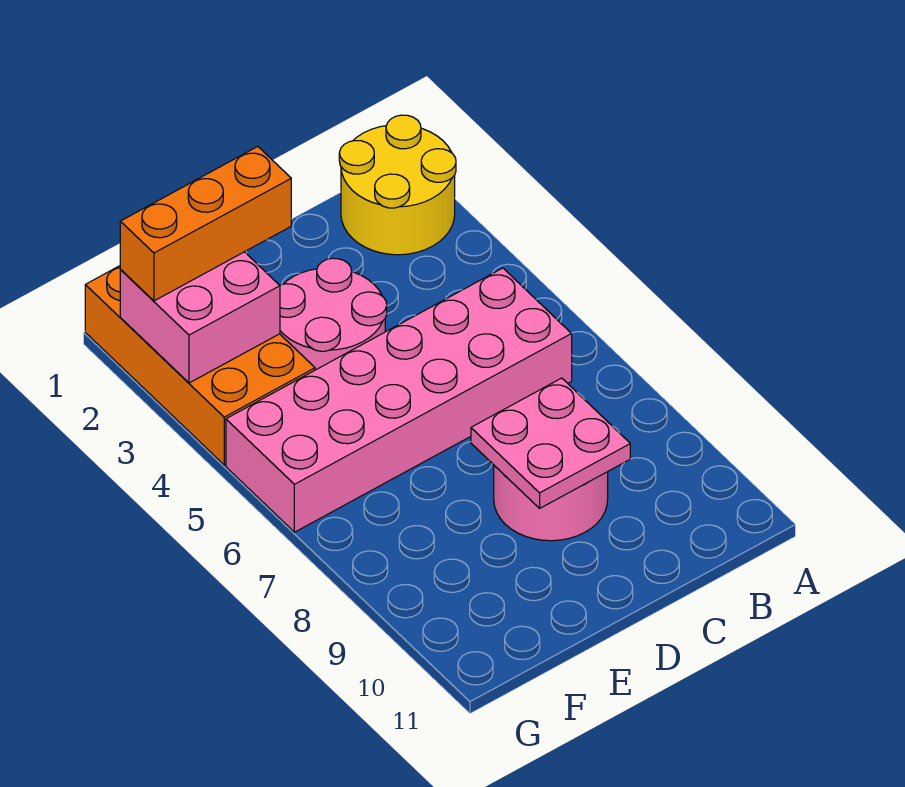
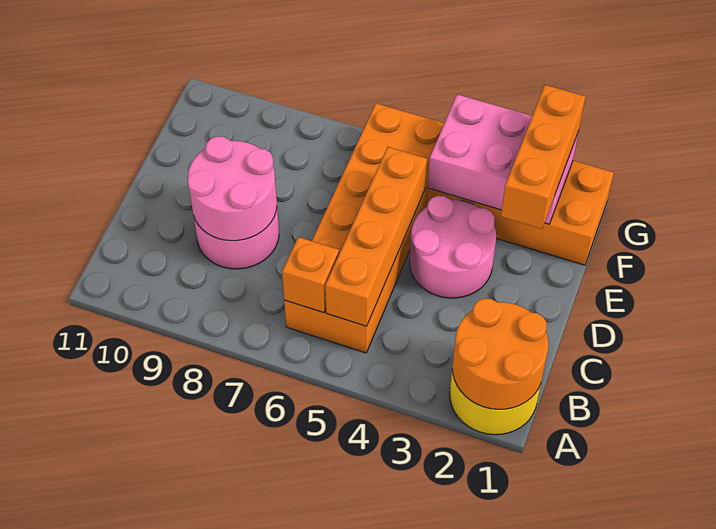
none -> orange 2x2 round brick [452,298,549,409]
pink 2x6 brick [226,268,572,532] -> orange 2x6 brick [284,103,444,353]
none -> orange 1x4 brick [325,147,427,326]
none -> orange 1x1 brick [282,237,339,313]
pink 2x2 plate [471,378,630,508] -> pink 2x2 round brick [188,136,277,241]
pink 2x2 brick [120,252,280,383] -> pink 2x3 brick [428,94,579,224]

